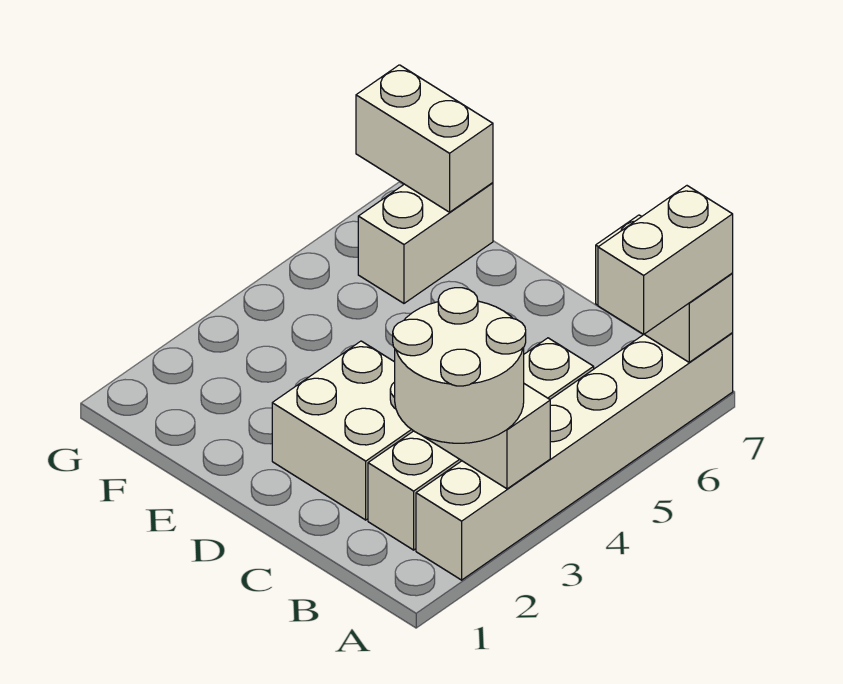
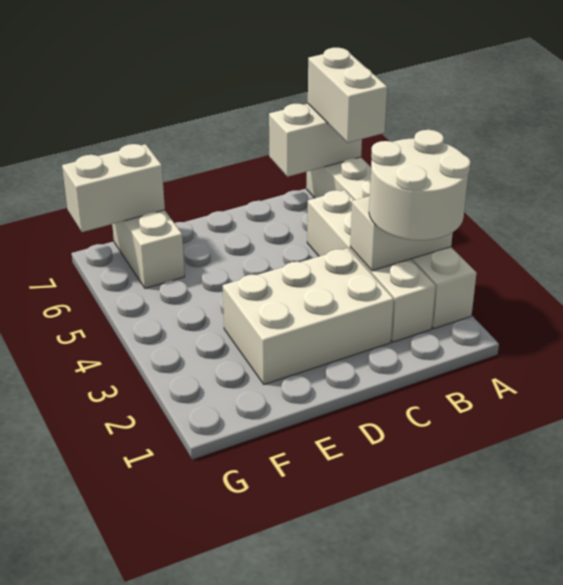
white 2x2 brick [272,341,413,520] -> white 2x3 brick [223,248,394,384]

